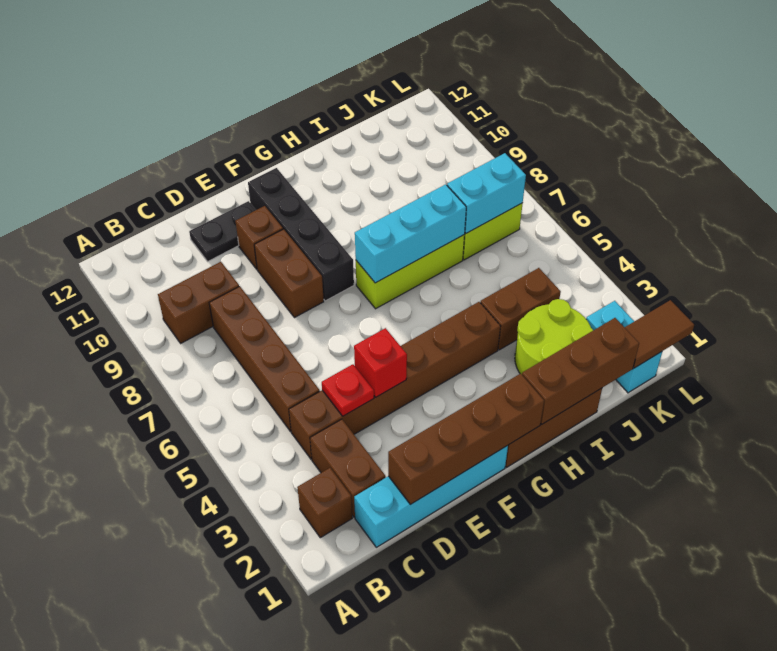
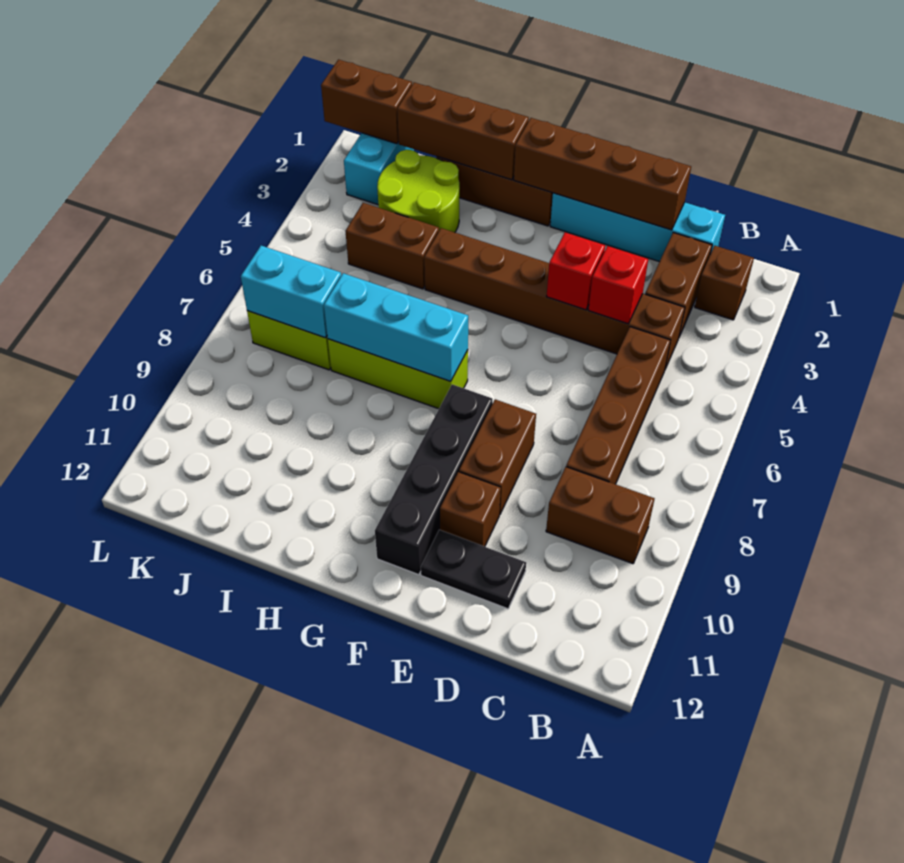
red 1x1 plate [322,364,374,416] -> red 1x1 brick [588,246,648,324]
brown 1x2 tile [625,300,694,368] -> brown 1x2 brick [321,60,412,144]

